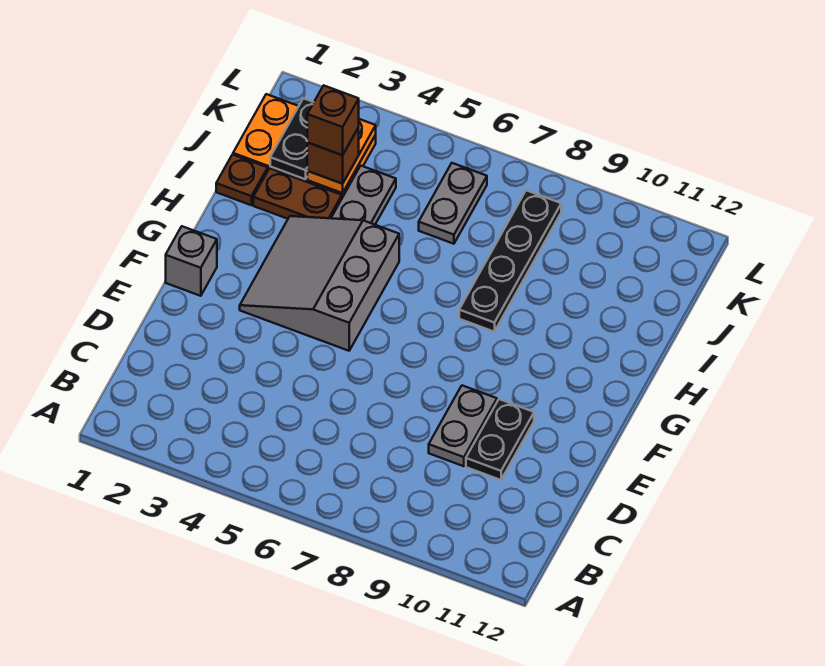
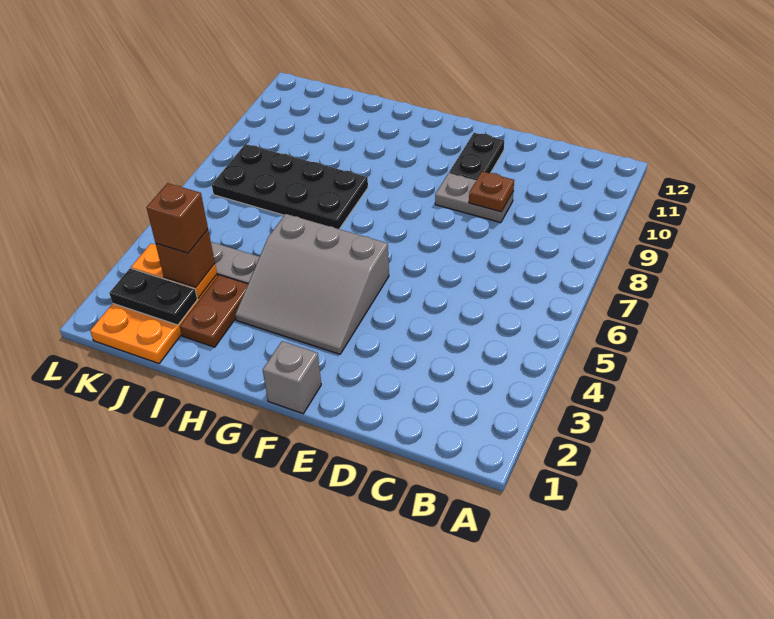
black 1x2 plate [466,399,534,480] -> black 1x2 plate turned to [449,133,504,181]
black 1x4 plate [459,190,561,332] -> black 2x4 plate [212,144,368,229]
brown 1x1 plate [216,155,268,205] -> brown 1x1 plate moved to [469,171,514,212]
grey 1x2 plate [419,163,487,244] -> none

